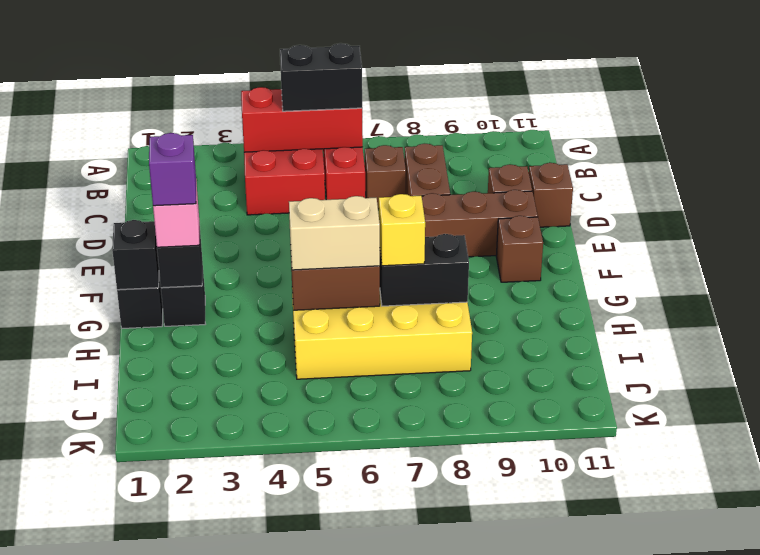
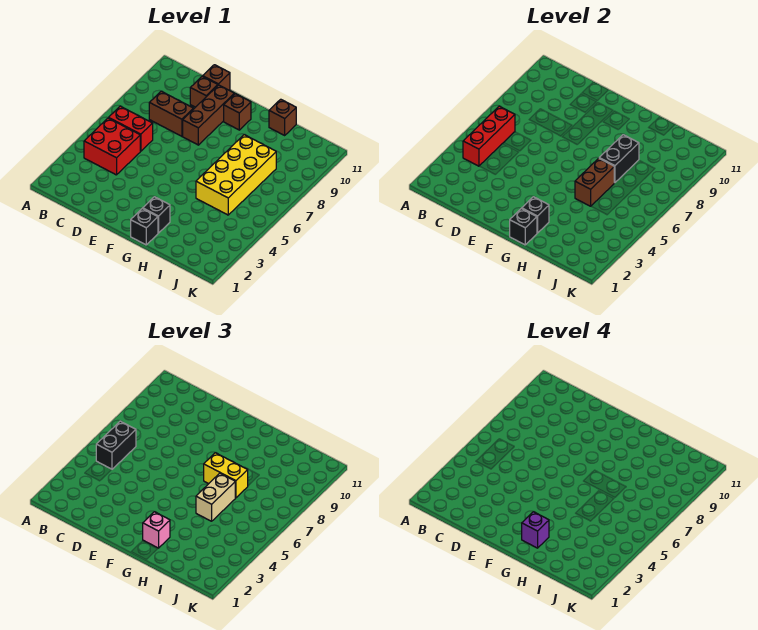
brown 1x1 brick [365,145,406,209] -> brown 1x1 brick moved to [269,99,296,135]
yellow 1x1 brick [378,194,425,266] -> yellow 1x2 brick [204,453,248,498]

